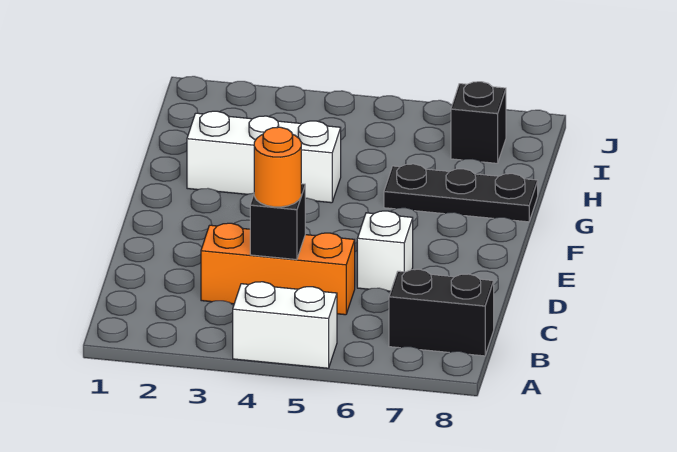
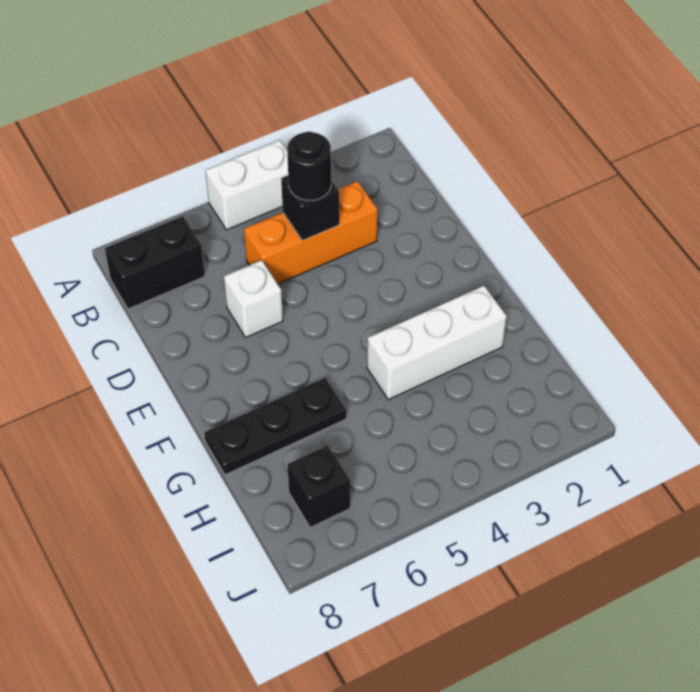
orange 1x1 round brick [254,127,301,207] -> black 1x1 round brick [287,131,331,201]

